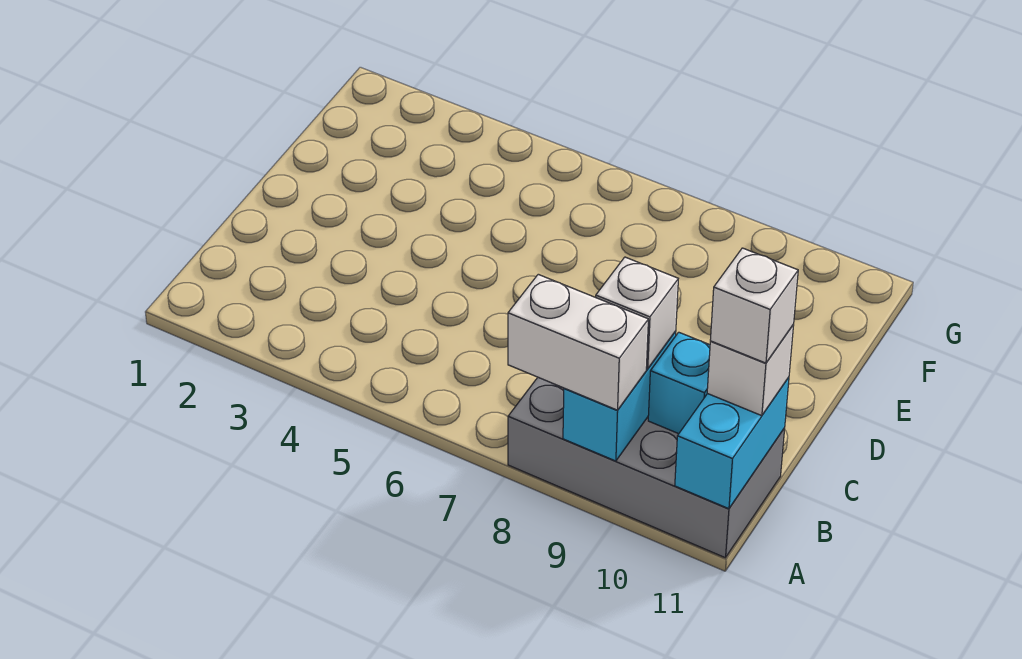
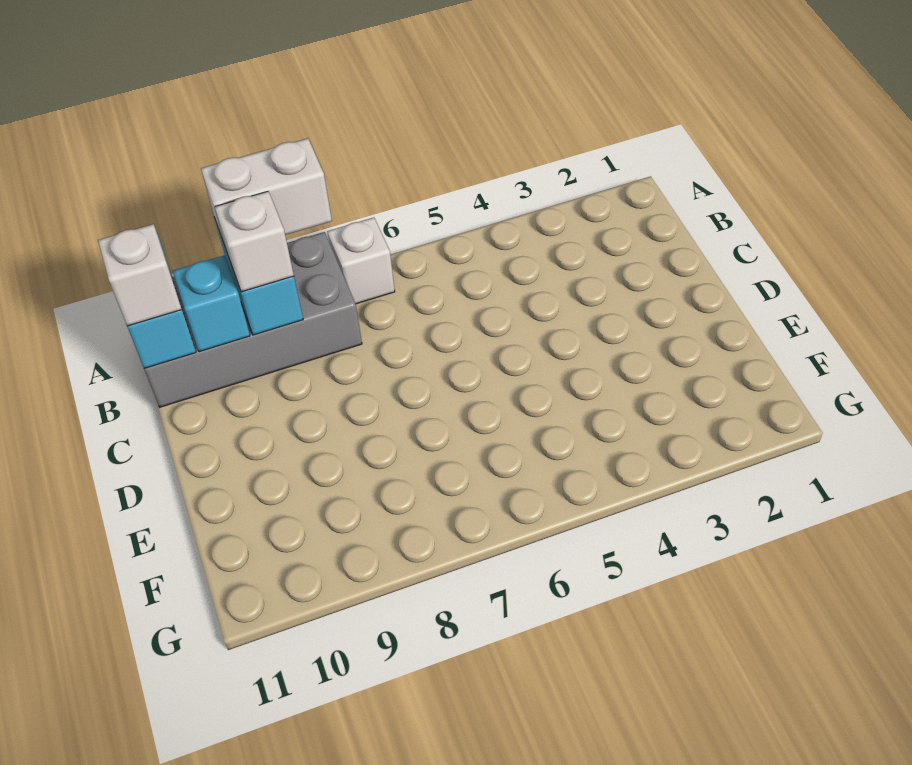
white 1x1 brick [710,248,798,363] -> white 1x1 brick moved to [327,218,395,304]

